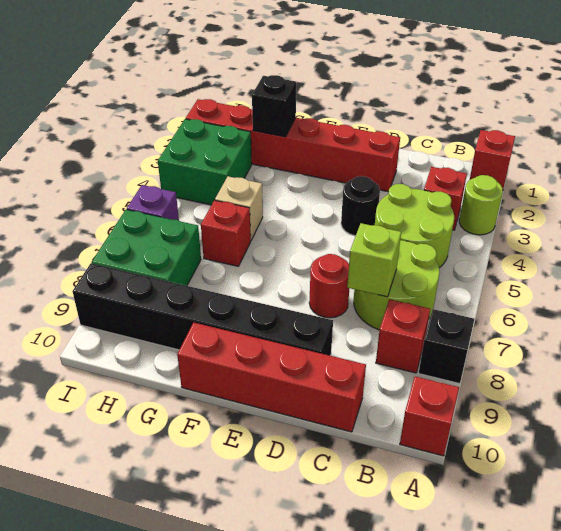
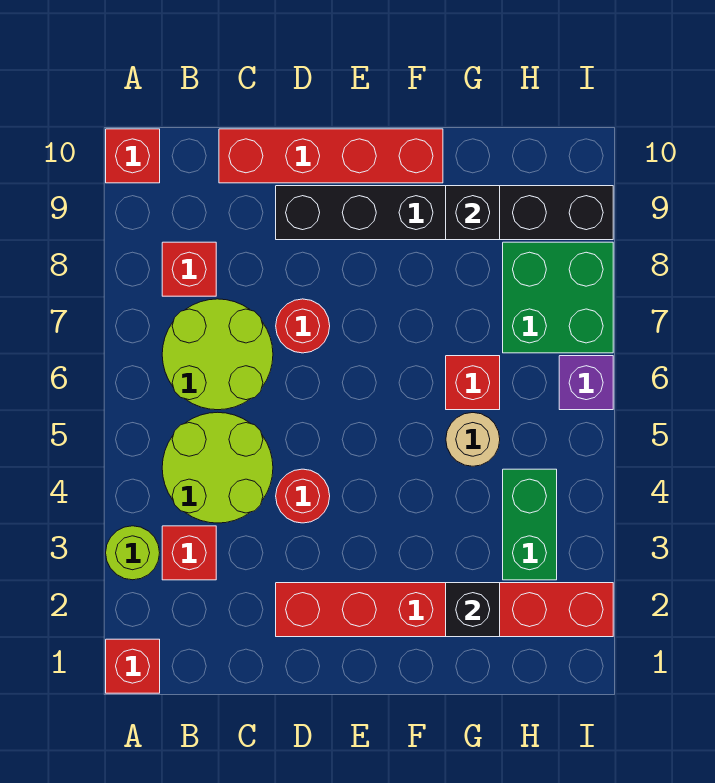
black 1x1 brick [419,309,474,384] -> black 1x1 brick moved to [446,186,500,240]
lime 1x1 brick [347,223,401,297] -> none
black 1x1 round brick [341,176,380,236] -> red 1x1 round brick [276,469,330,523]
tan 1x1 brick [215,176,263,240] -> tan 1x1 round brick [446,413,500,466]
green 2x2 brick [158,119,252,205] -> green 1x2 brick [503,469,557,580]

